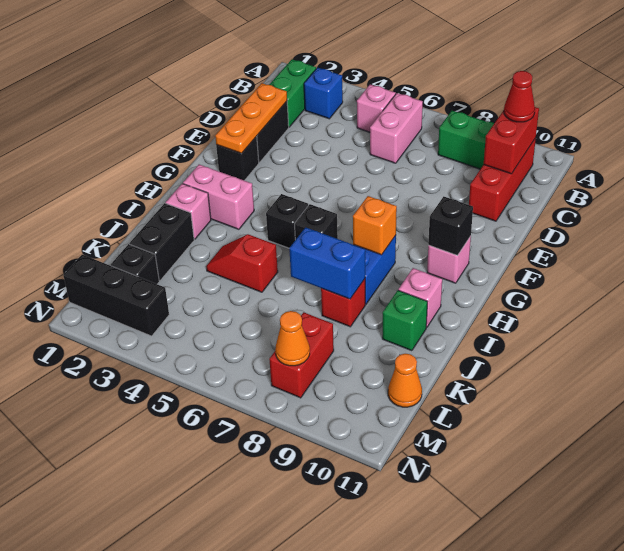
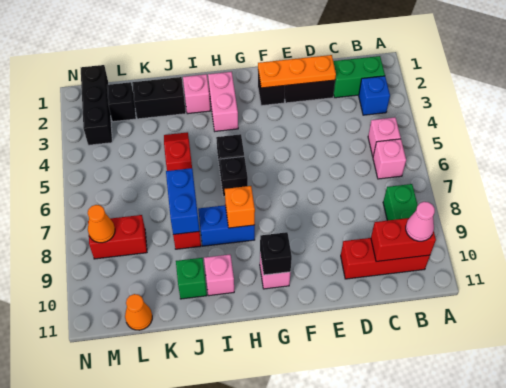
pink 1x2 brick [370,93,423,163] -> pink 1x1 brick [373,139,406,179]
red 1x1 cone [504,71,535,122] -> pink 1x1 cone [406,202,435,241]

